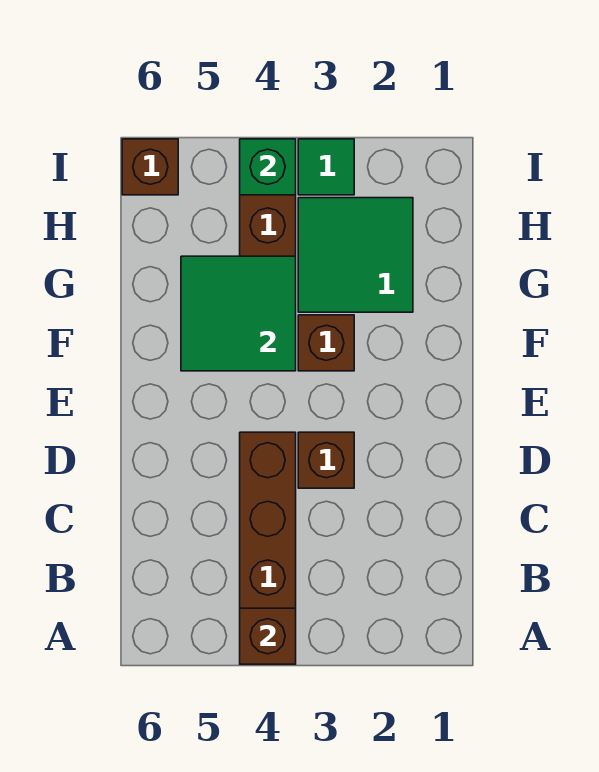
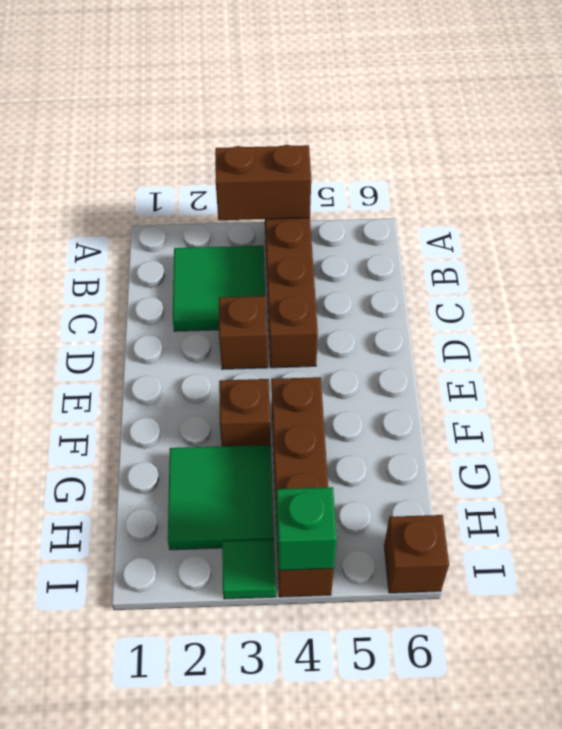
brown 1x1 brick [240,608,296,664] -> brown 1x2 brick [215,145,311,220]
green 2x2 tile [181,256,296,371] -> green 2x2 tile moved to [173,246,265,331]

